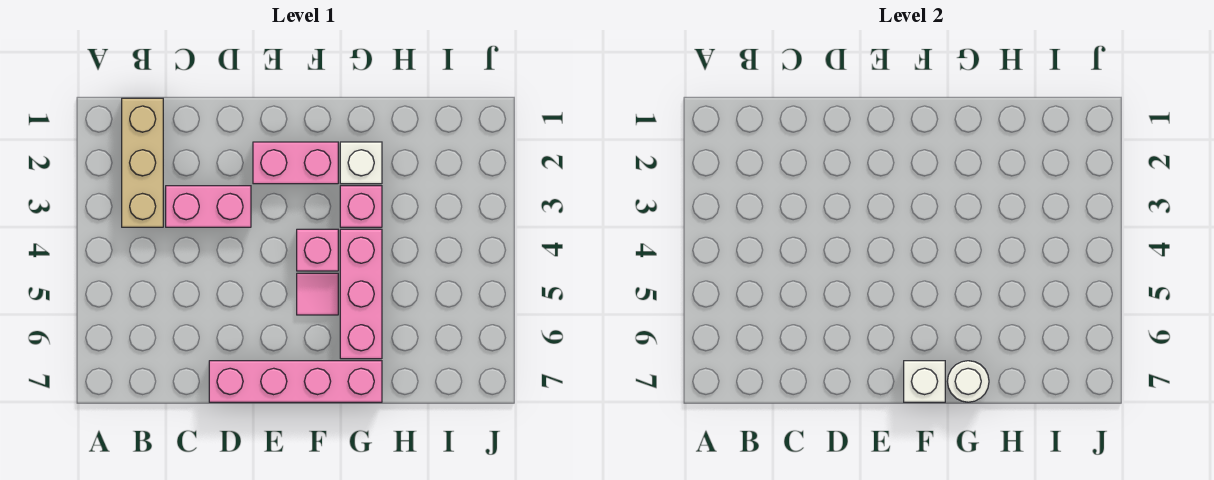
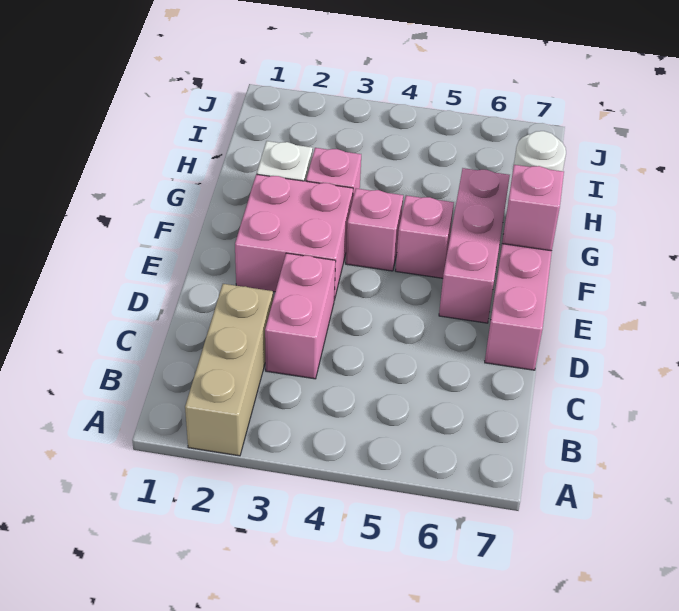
tan 1x3 brick [122,98,163,227] -> tan 1x3 brick turned to [185,284,273,456]
pink 1x2 brick [253,142,338,184] -> pink 2x2 brick [235,174,353,300]
pink 1x1 tile [297,273,338,315] -> pink 1x1 brick [395,196,454,278]
white 1x1 brick [904,361,945,402] -> pink 1x1 brick [502,165,564,251]
pink 1x3 brick [340,229,382,359] -> pink 1x3 brick turned to [439,168,510,323]

